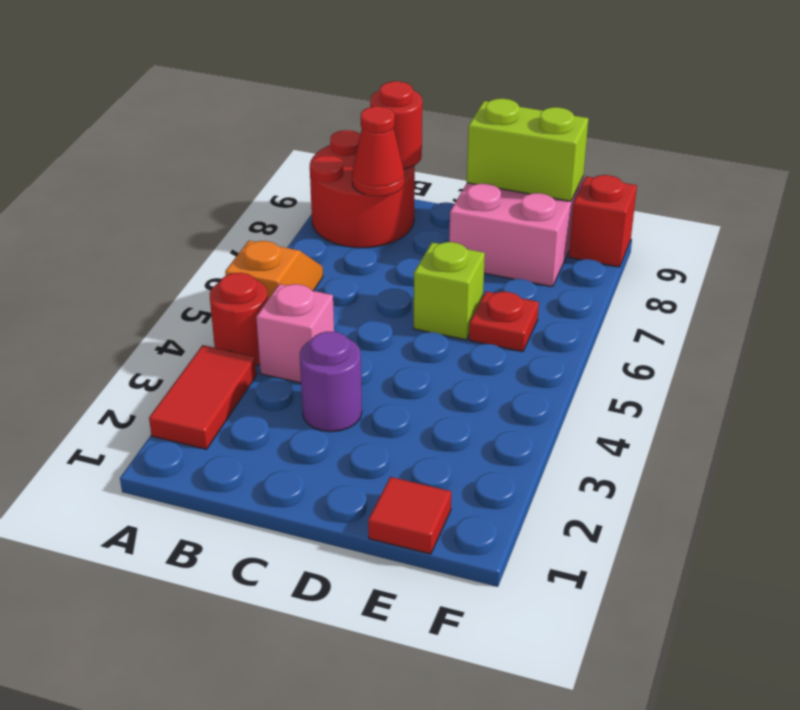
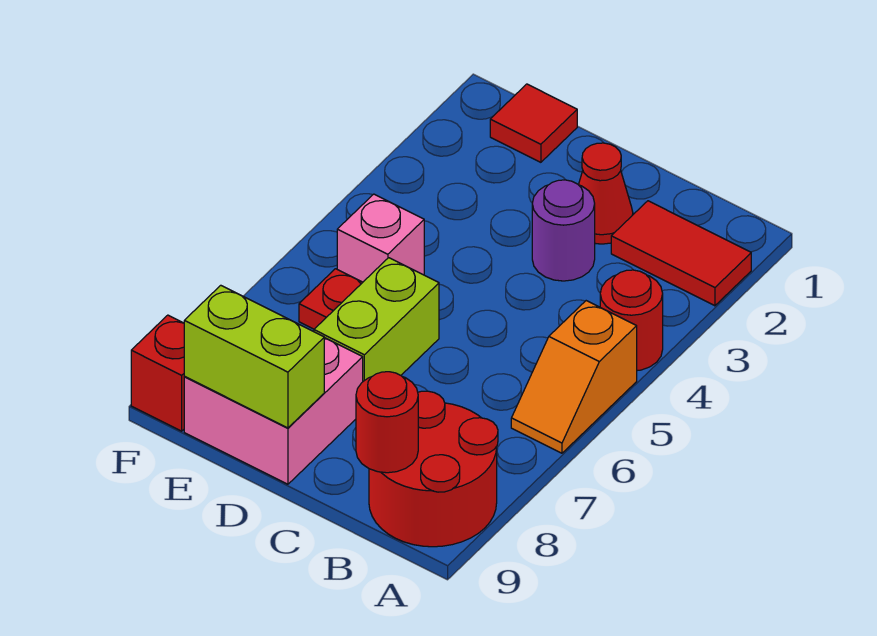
red 1x2 tile [149,345,257,449] -> red 1x2 tile turned to [611,201,751,306]
pink 1x1 brick [256,284,334,383] -> pink 1x1 brick moved to [337,194,424,282]
red 1x1 cone [352,106,404,197] -> red 1x1 cone moved to [579,143,633,244]
lime 1x1 brick [414,242,485,340] -> lime 1x2 brick [314,258,439,381]

